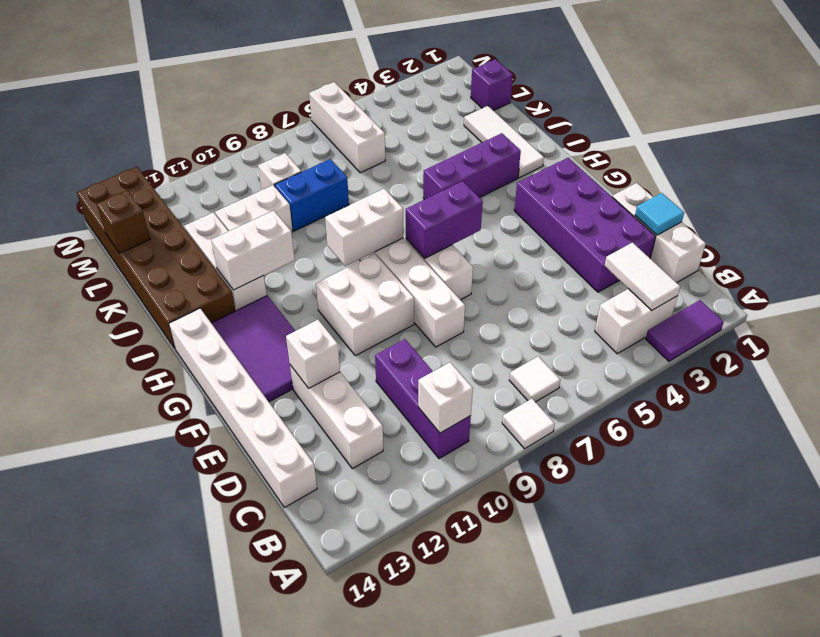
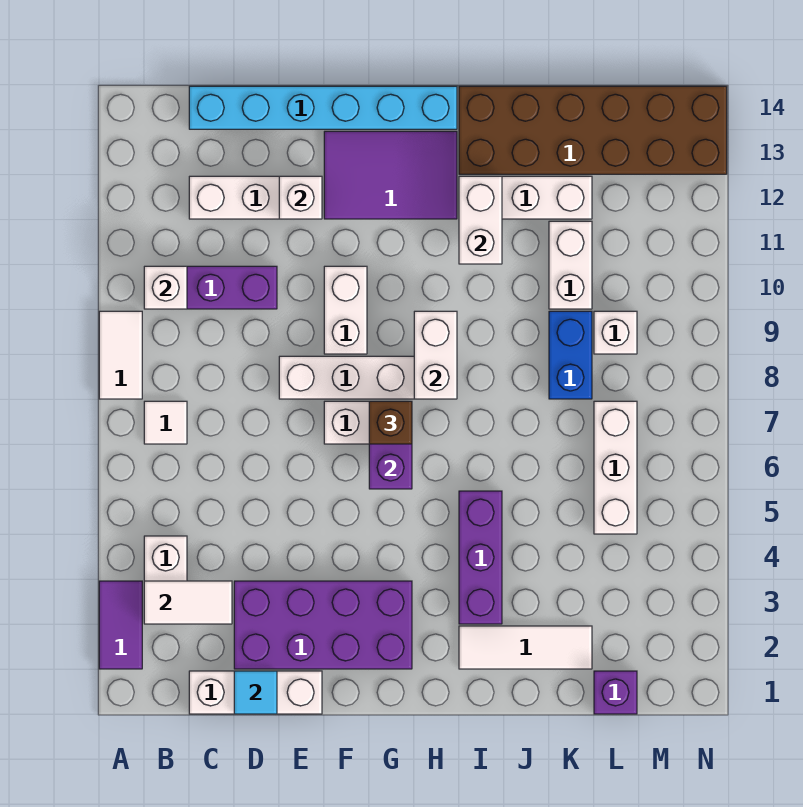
white 1x1 tile [502,399,555,449] -> white 1x2 tile [99,311,142,399]
white 1x6 brick [169,308,317,508] -> cyan 1x6 brick [189,86,457,129]
white 2x2 brick [316,254,414,356] -> white 1x2 brick [324,266,367,354]
white 1x3 brick [309,82,385,173] -> white 1x3 brick turned to [594,401,637,534]
brown 1x1 brick [97,190,150,253] -> brown 1x1 brick moved to [369,401,412,444]

